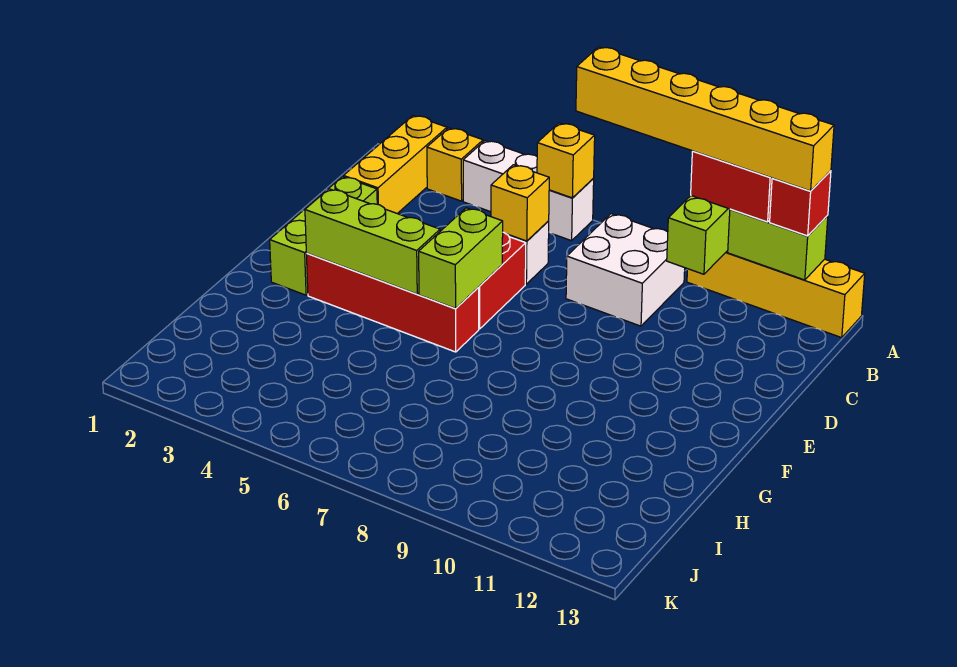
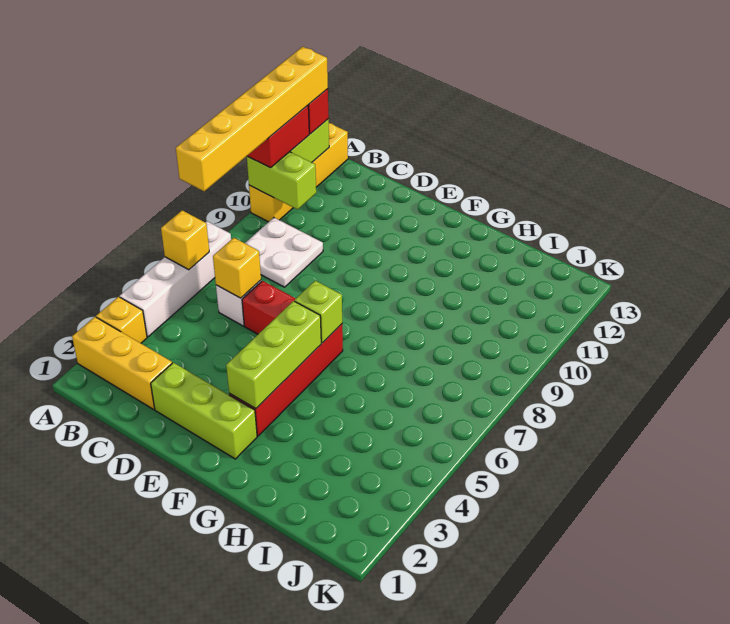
white 1x3 brick [463,141,594,241] -> white 1x4 brick [120,221,231,337]
white 2x2 brick [566,214,685,326] -> white 2x2 plate [245,218,323,287]
lime 1x2 brick [419,208,503,308] -> lime 1x1 brick [295,281,342,343]

